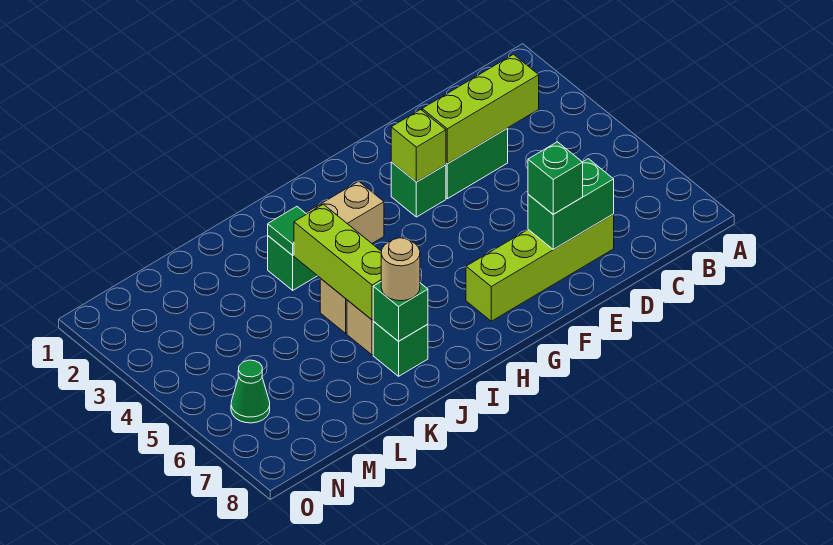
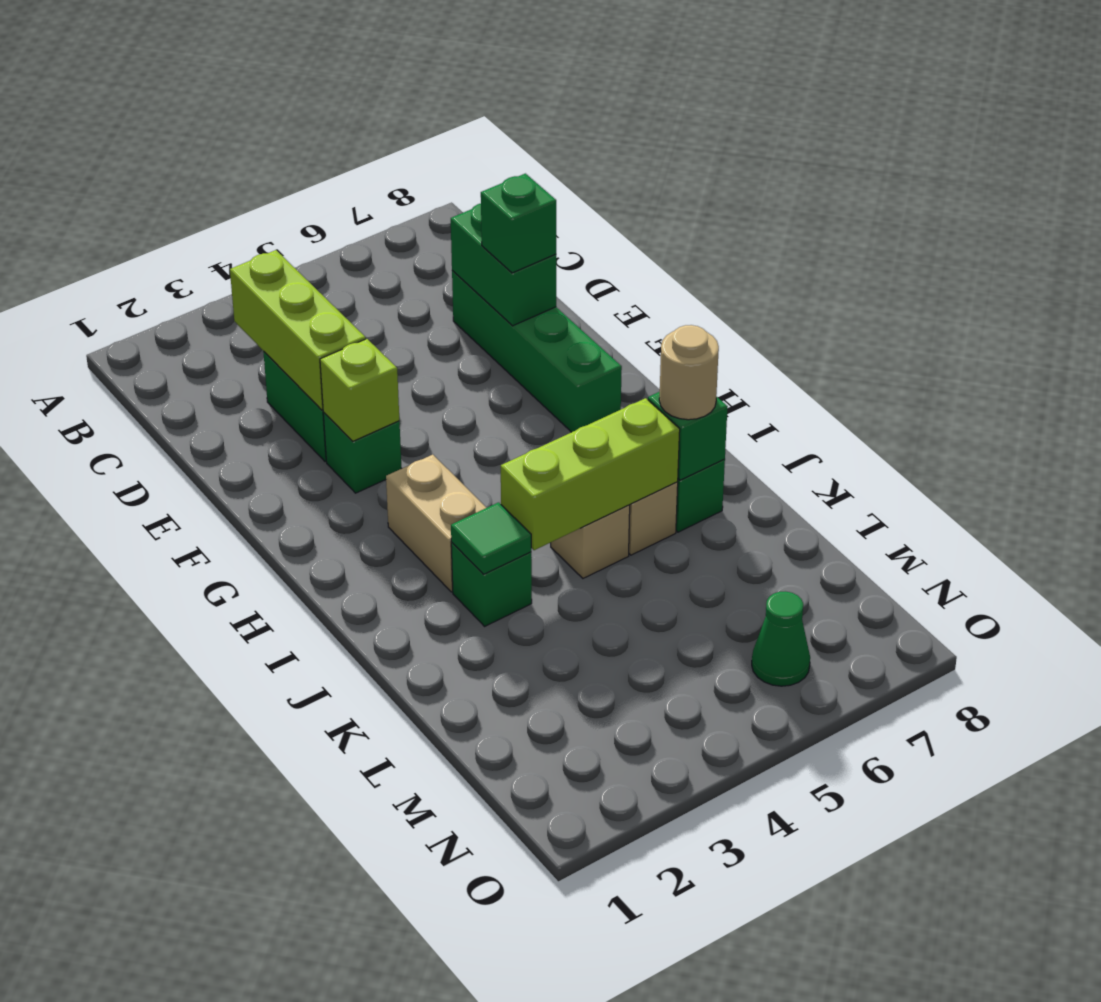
lime 1x4 brick [466,214,614,321] -> green 1x4 brick [452,271,622,432]

